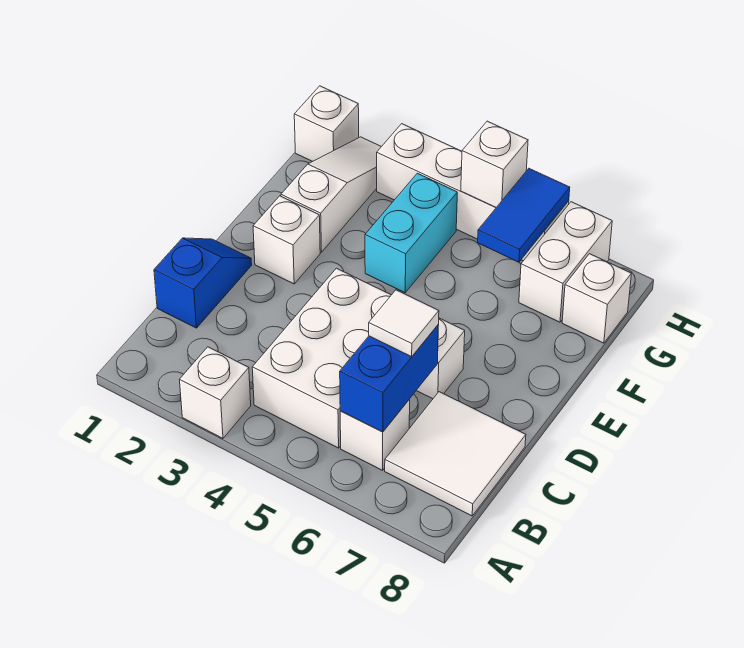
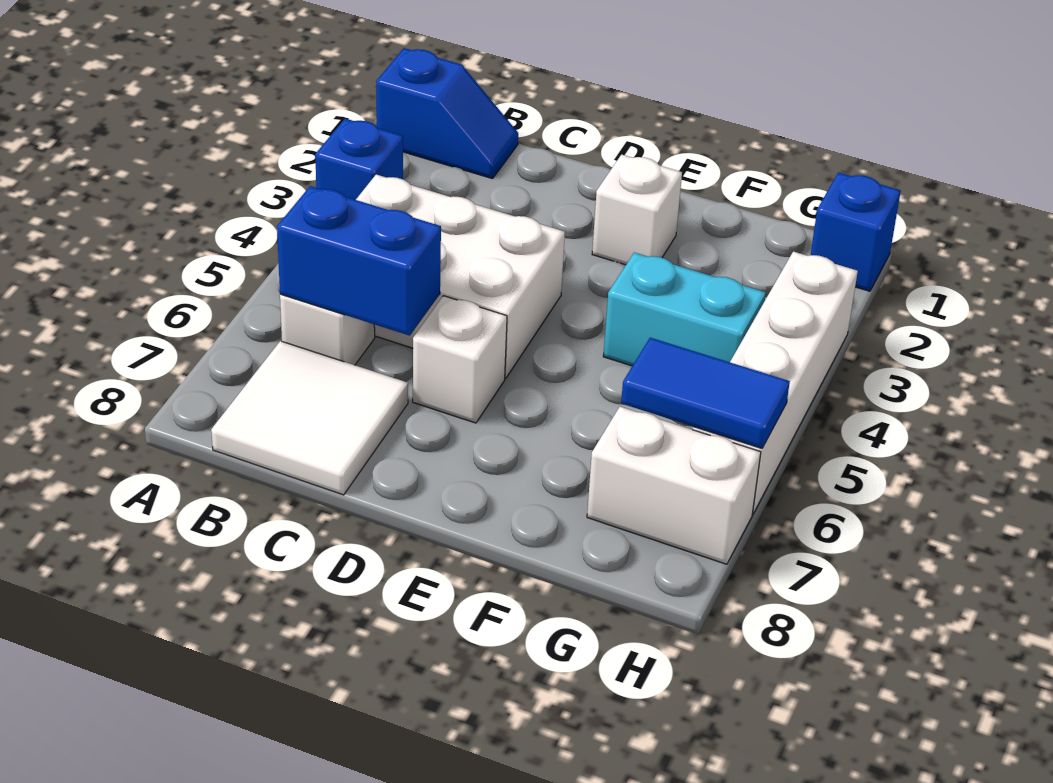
white 1x1 brick [179,347,251,438] -> blue 1x1 brick [315,119,403,200]
blue 1x2 slope [154,238,252,328] -> blue 1x2 slope moved to [376,48,518,179]
white 1x1 tile [369,290,439,357] -> none
white 1x3 slope [281,137,381,252] -> none
white 1x1 brick [562,254,631,343] -> none
white 1x1 brick [294,86,359,161] -> blue 1x1 brick [811,172,901,291]
white 1x1 brick [461,121,528,207] -> none

